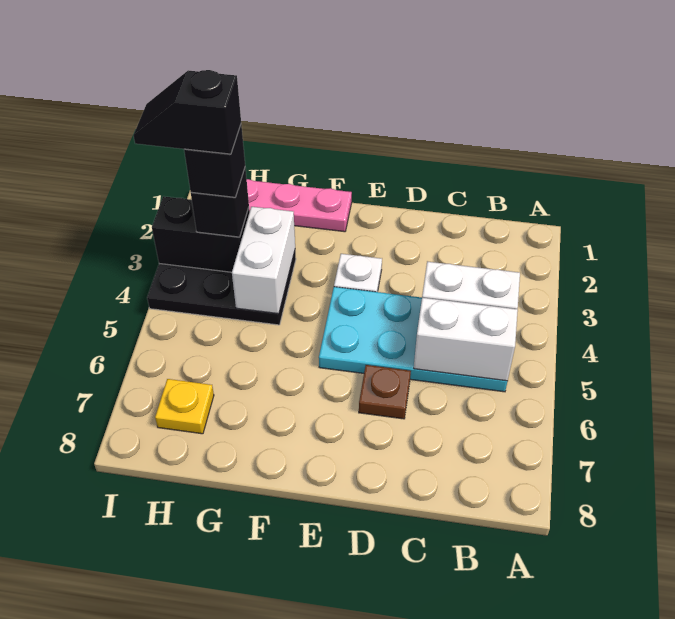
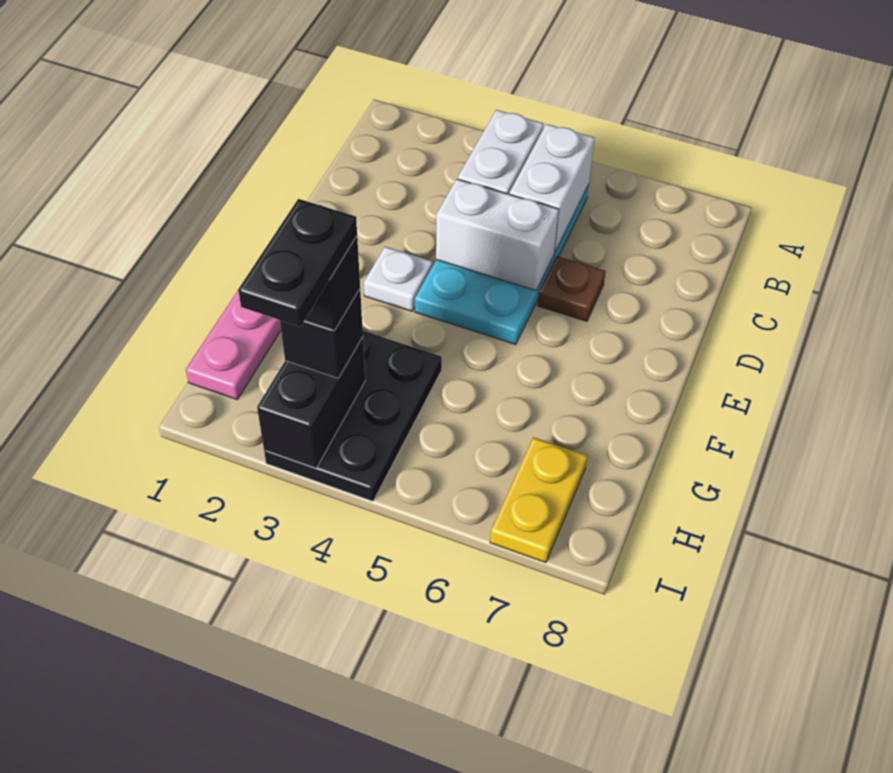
white 1x2 brick [232,207,295,314] -> white 1x2 brick moved to [436,179,559,290]
black 1x2 slope [133,70,241,154] -> black 1x2 plate [238,199,357,327]
yellow 1x1 plate [155,379,214,434] -> yellow 1x2 plate [490,437,587,563]

